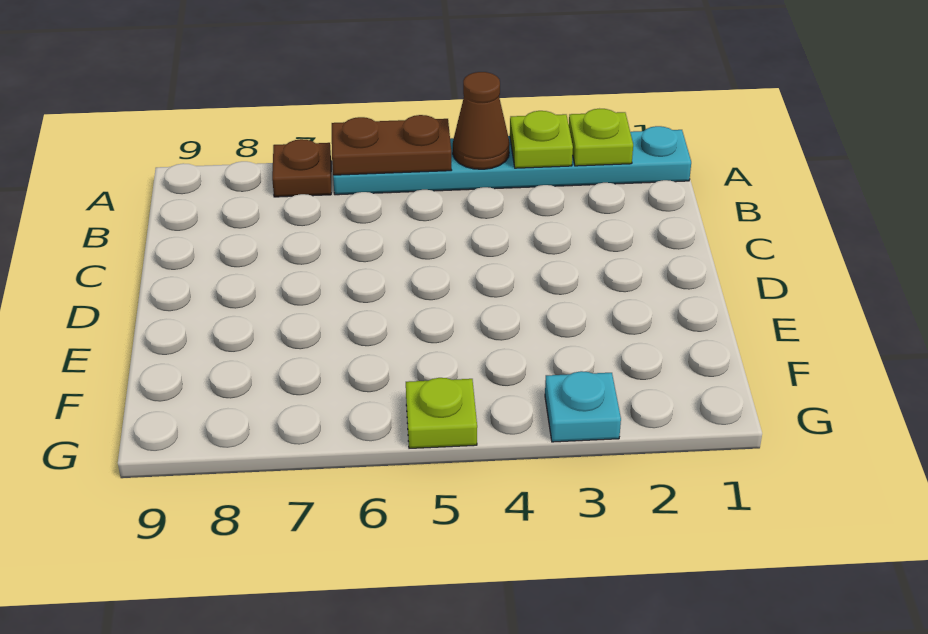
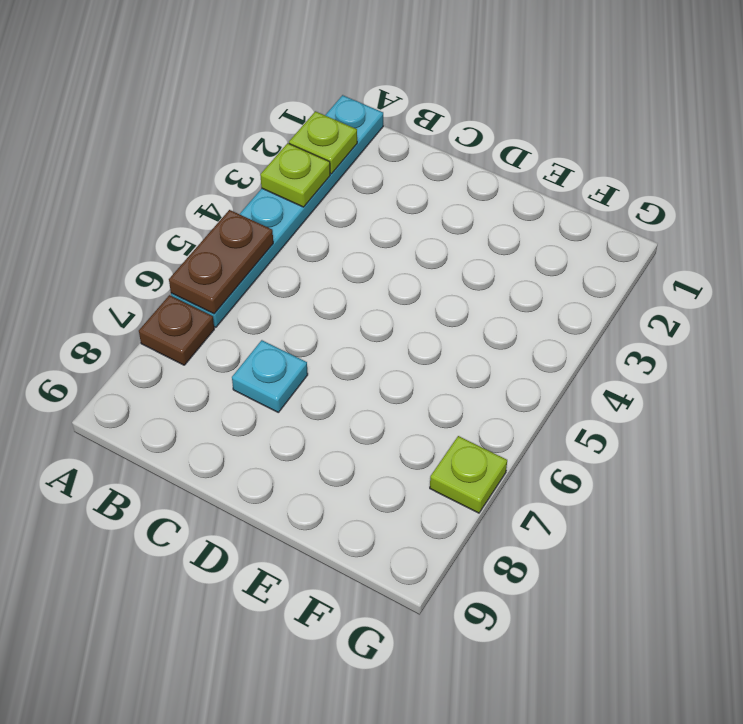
brown 1x1 cone [453,72,510,169] -> none
cyan 1x1 plate [545,371,621,442] -> cyan 1x1 plate moved to [232,340,308,412]
lime 1x1 plate [406,378,477,448] -> lime 1x1 plate moved to [430,436,507,513]

